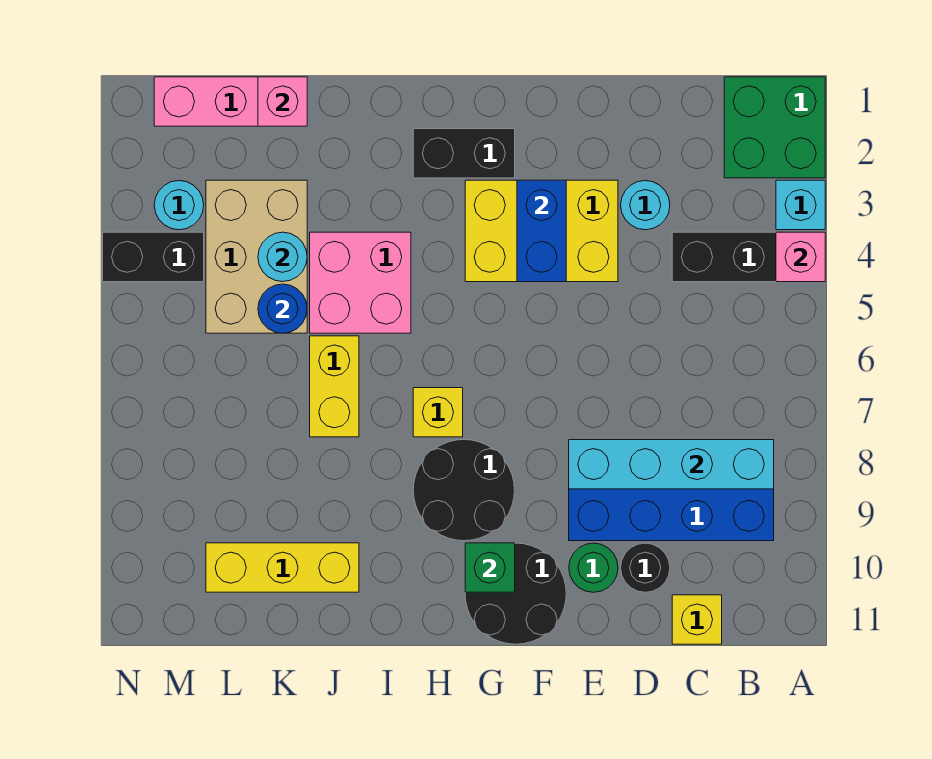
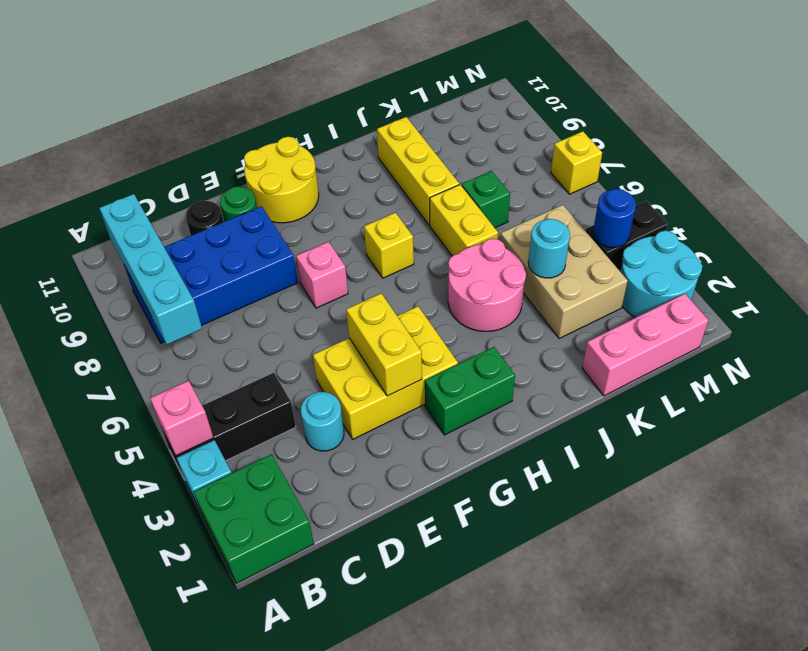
cyan 1x4 brick [569,440,774,489] -> cyan 1x4 brick turned to [99,194,202,344]
yellow 1x1 brick [672,595,722,644] -> yellow 1x1 brick moved to [551,131,602,194]
blue 1x2 brick [517,180,566,282] -> yellow 1x2 brick [346,293,422,396]
black 2x2 round brick [465,543,566,644] -> yellow 2x2 round brick [244,137,319,223]
black 1x2 brick [413,129,515,178] -> green 1x2 brick [425,347,515,435]
black 2x2 round brick [413,440,514,541] -> none
green 1x1 brick [465,543,515,592] -> green 1x1 brick moved to [462,171,510,228]
pink 2x2 brick [310,232,411,333] -> pink 2x2 round brick [448,239,526,331]
yellow 1x3 brick [206,543,359,592] -> yellow 1x3 brick turned to [377,117,459,225]
pink 1x1 brick [258,77,307,126] -> pink 1x1 brick moved to [296,242,348,308]
blue 1x1 round brick [258,284,307,333] -> blue 1x1 round brick moved to [593,189,636,248]
cyan 1x1 round brick [154,181,204,230] -> cyan 2x2 round brick [620,231,702,318]

